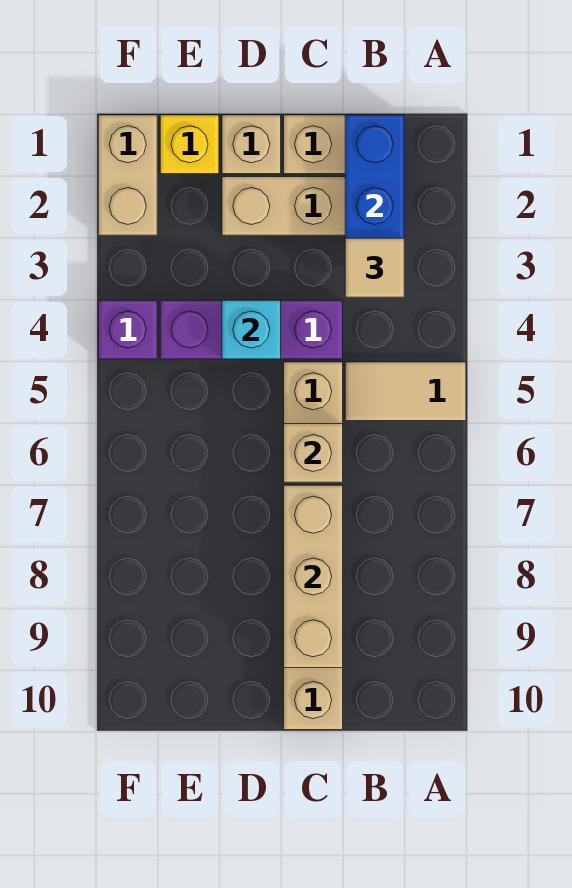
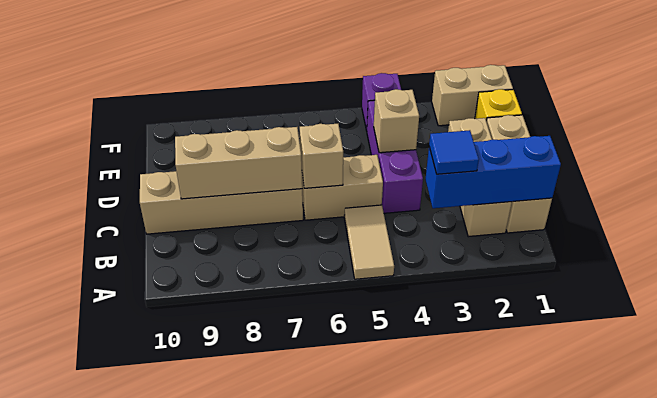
tan 1x1 tile [345,238,404,297] -> blue 1x1 tile [429,130,479,174]
cyan 1x1 brick [222,300,281,359] -> tan 1x1 brick [374,89,419,153]

